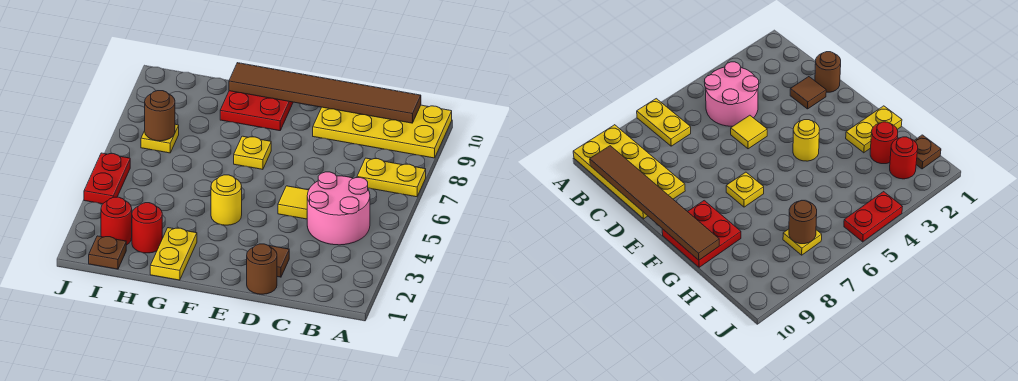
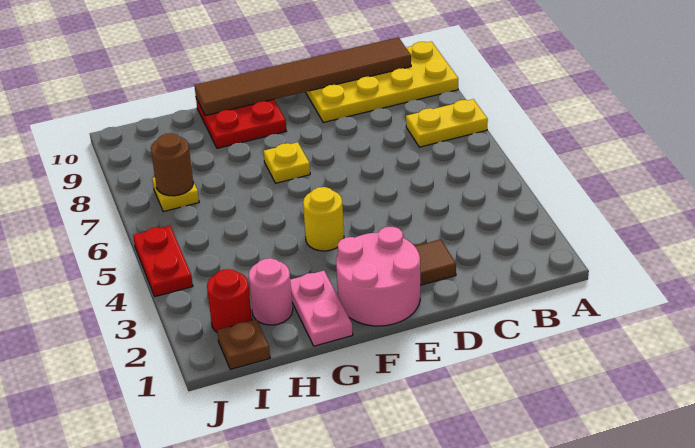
pink 2x2 round brick [307,172,370,245] -> pink 2x2 round brick moved to [336,227,420,326]
brown 1x1 round brick [247,244,277,294] -> none
yellow 1x1 tile [278,186,308,219] -> none
yellow 1x2 plate [150,228,197,280] -> pink 1x2 plate [290,271,353,346]
red 1x1 round brick [132,203,162,253] -> pink 1x1 round brick [249,258,293,325]

